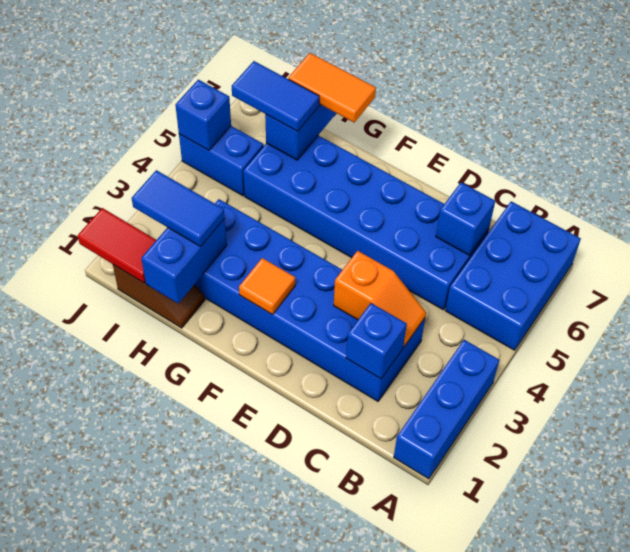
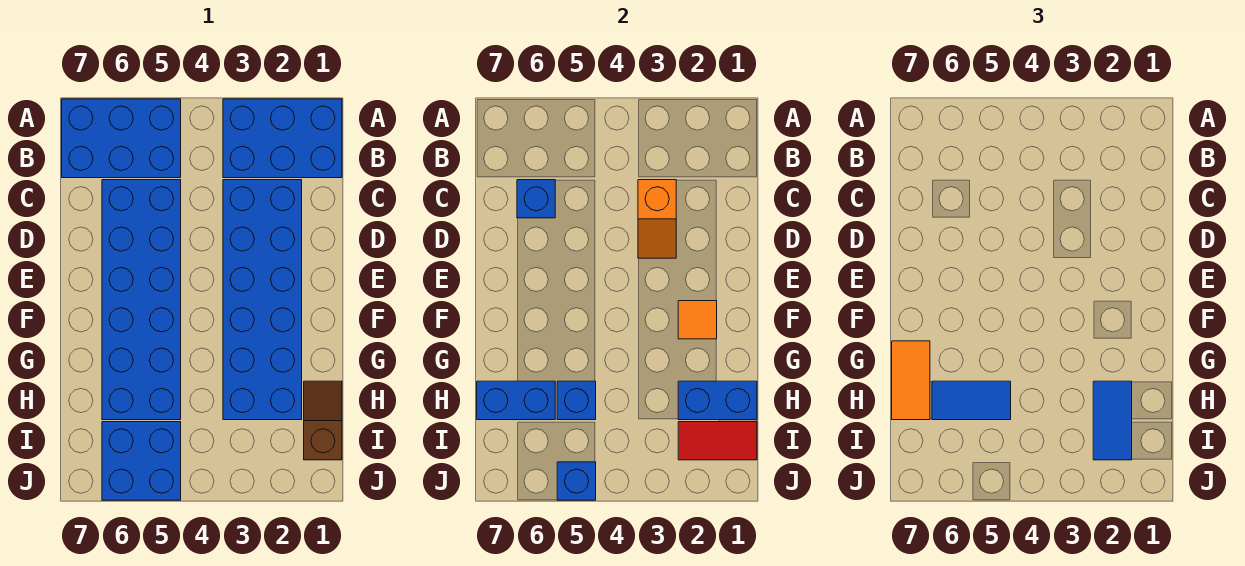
blue 1x3 brick [394,340,499,479] -> blue 2x3 brick [223,99,342,178]
blue 1x1 brick [346,303,407,379] -> blue 1x1 brick moved to [557,381,596,420]
orange 1x2 slope [334,251,426,347] -> orange 1x2 slope turned to [638,180,676,258]
blue 1x2 tile [232,61,319,131] -> blue 1x2 tile turned to [932,381,1011,420]
red 1x2 tile [78,208,156,283] -> red 1x2 tile turned to [678,422,757,460]
blue 1x2 brick [179,126,264,196] -> blue 2x2 brick [102,422,181,500]

